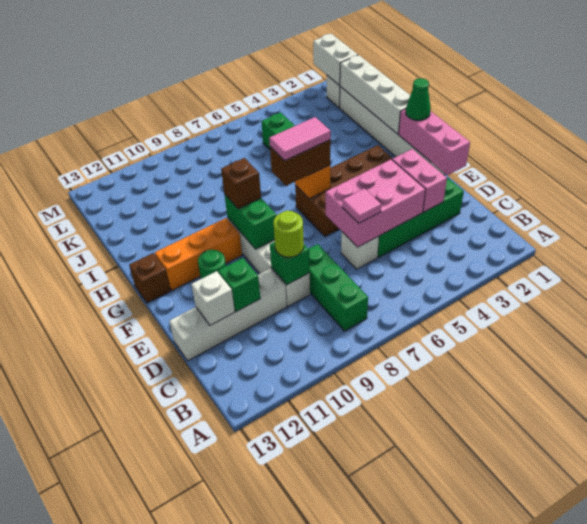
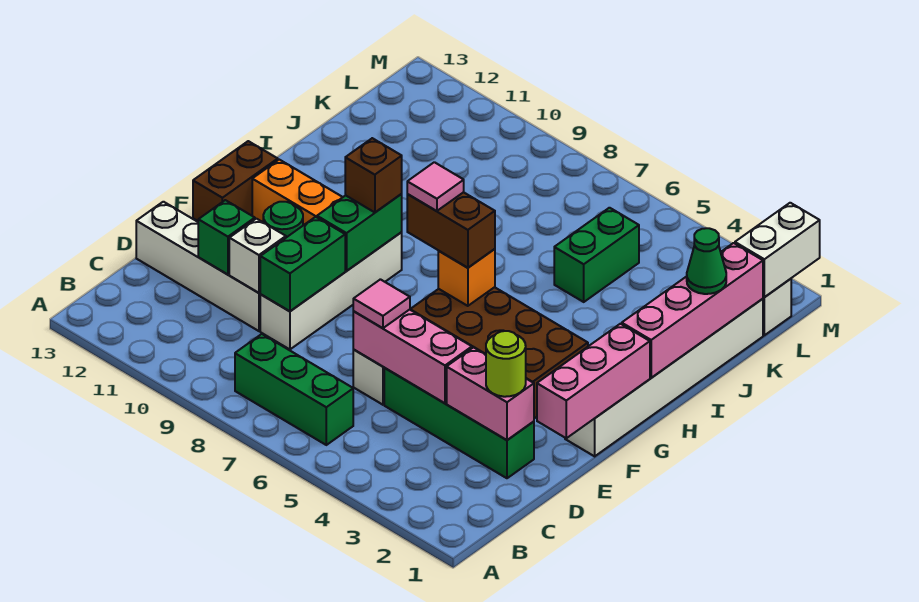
green 1x3 brick [309,244,368,331] -> green 1x3 brick turned to [235,334,353,445]
pink 1x2 brick [392,149,447,212] -> pink 1x2 brick turned to [447,347,534,440]
pink 2x3 brick [326,160,425,247] -> pink 1x3 brick [353,310,472,403]
green 1x1 brick [270,242,310,285] -> green 1x2 brick [260,217,345,311]
lime 1x1 round brick [273,211,304,257] -> lime 1x1 round brick moved to [486,331,526,397]
white 1x1 brick [191,271,235,325] -> white 1x1 brick moved to [229,219,286,293]
green 1x1 cone [406,78,431,120] -> green 1x1 cone moved to [687,228,726,294]
pink 1x2 tile [269,117,331,161] -> pink 1x1 tile [407,162,464,211]
brown 1x1 brick [129,253,171,303] -> brown 1x2 brick [193,141,278,221]
white 1x4 brick [340,55,410,134] -> pink 1x4 brick [622,243,763,378]

